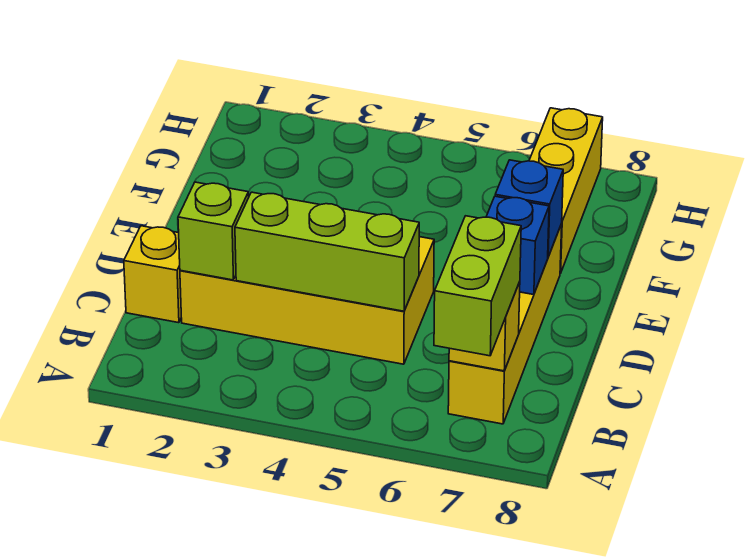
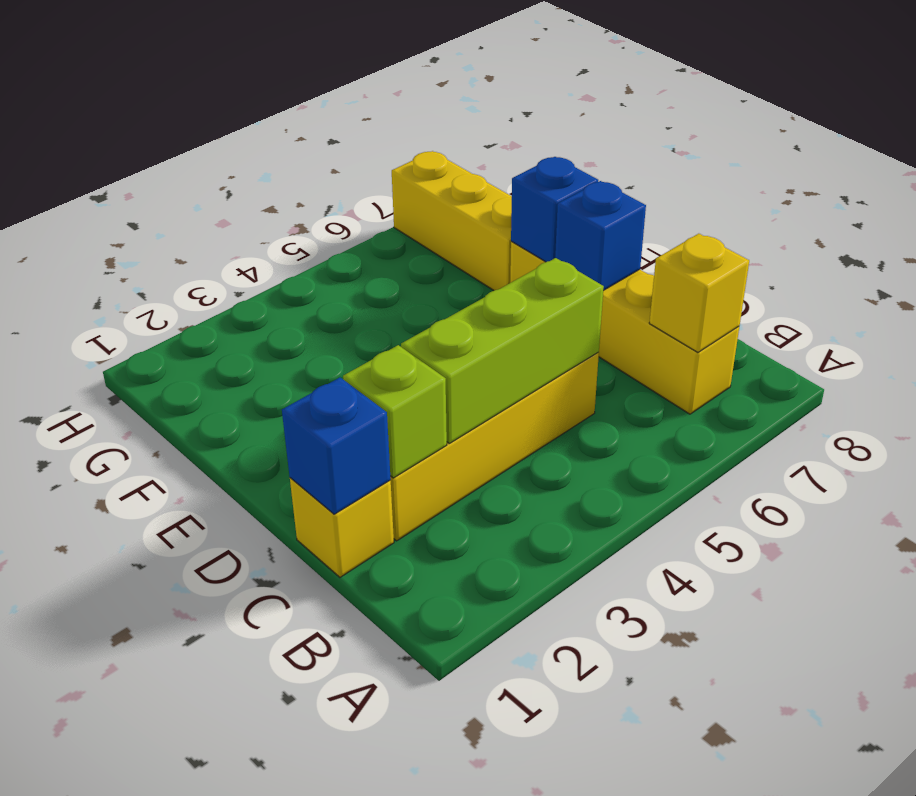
lime 1x2 brick [434,216,521,356] -> none
none -> blue 1x1 brick [282,378,391,514]

